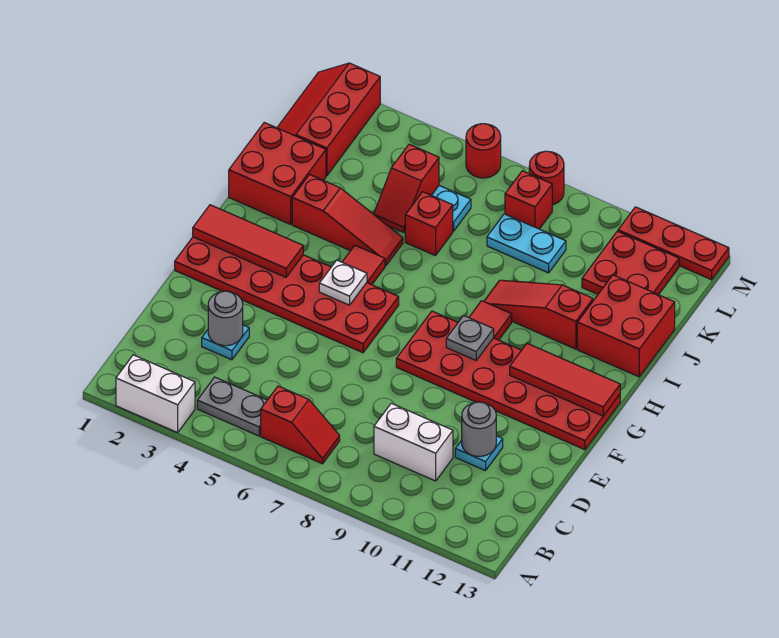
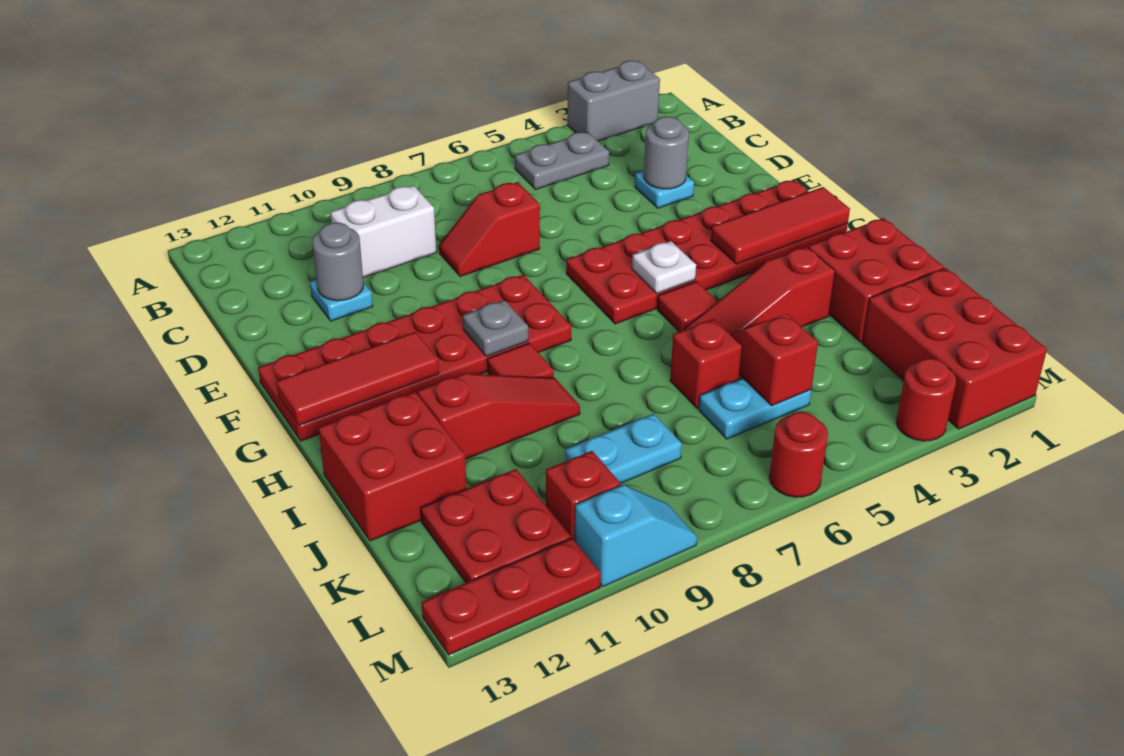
white 1x2 brick [116,355,195,433] -> grey 1x2 brick [567,61,660,141]
red 1x2 slope [261,386,340,464] -> red 1x2 slope moved to [439,182,540,277]
red 2x3 slope [277,63,380,176] -> red 2x3 brick [862,268,1047,429]
red 1x1 brick [505,171,552,229] -> red 1x1 brick moved to [546,451,621,540]
red 1x1 round brick [529,151,564,205] -> red 1x1 round brick moved to [896,358,956,441]
none -> cyan 1x2 slope [575,485,697,587]

